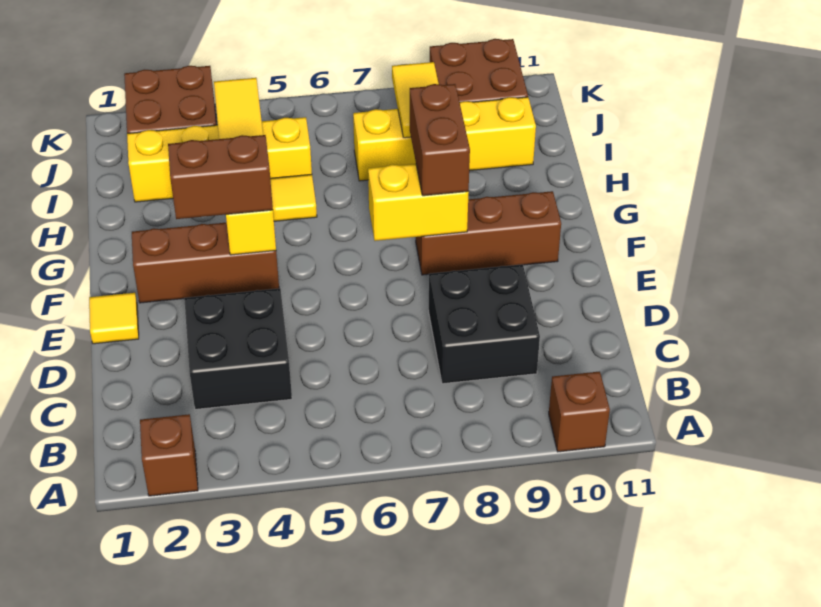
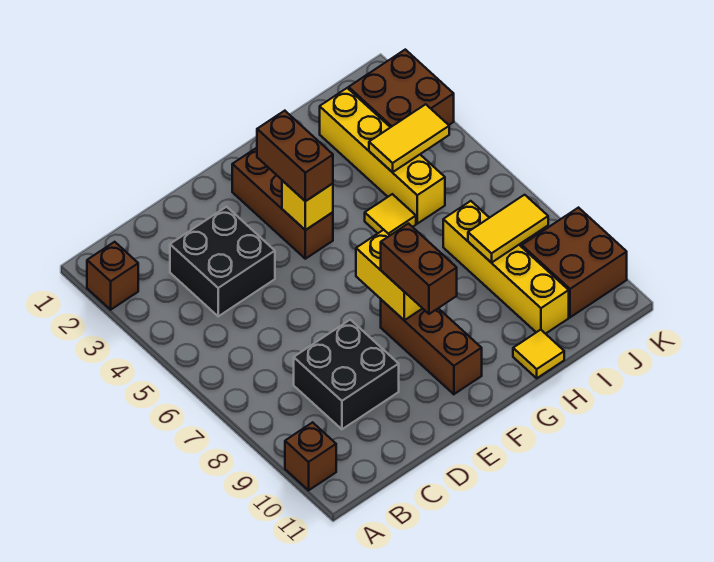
yellow 1x1 tile [89,293,139,344] -> yellow 1x1 tile moved to [513,330,564,378]
brown 1x2 brick [410,84,470,196] -> brown 1x2 brick turned to [381,224,457,314]

